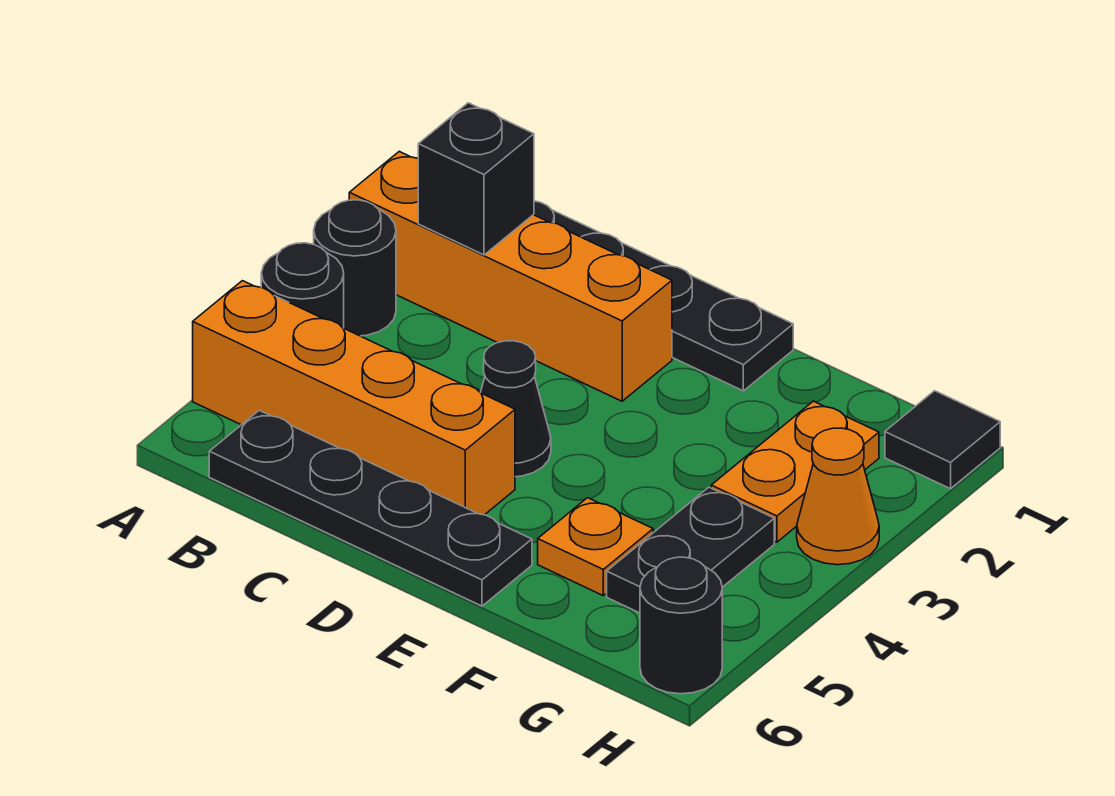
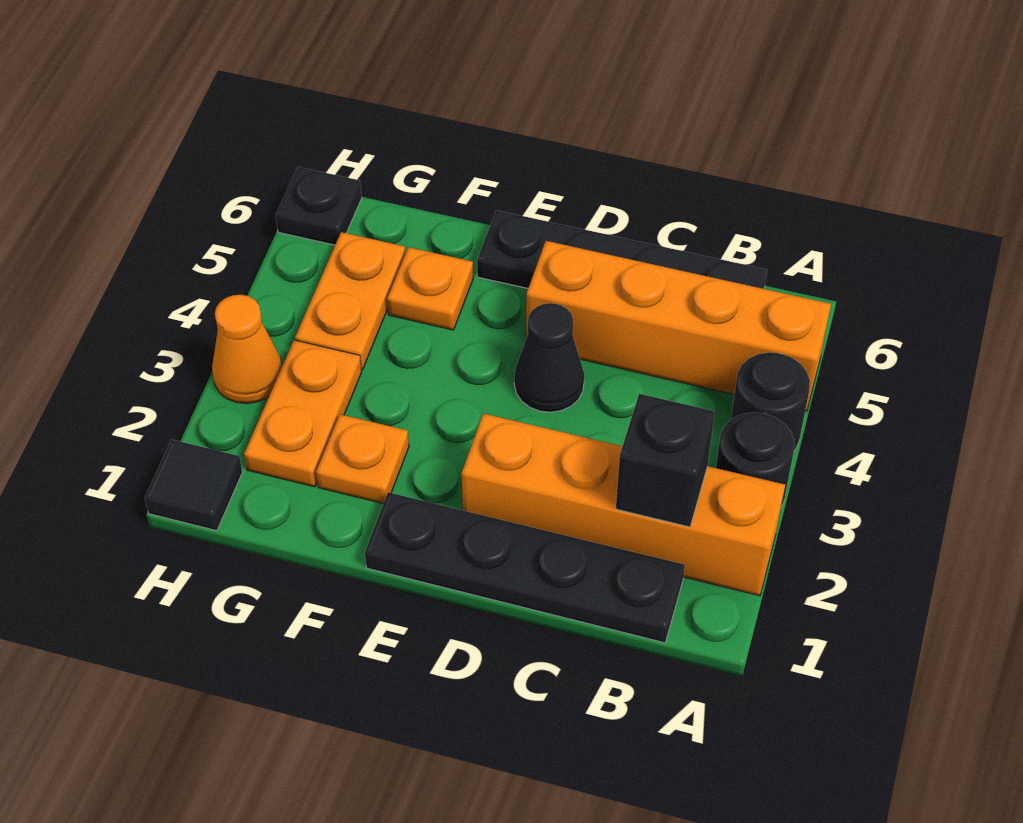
none -> orange 1x1 plate [316,414,409,504]
black 1x2 plate [607,487,774,613] -> orange 1x2 plate [295,232,405,370]
black 1x1 round brick [640,557,722,694] -> black 1x1 plate [276,167,362,245]

